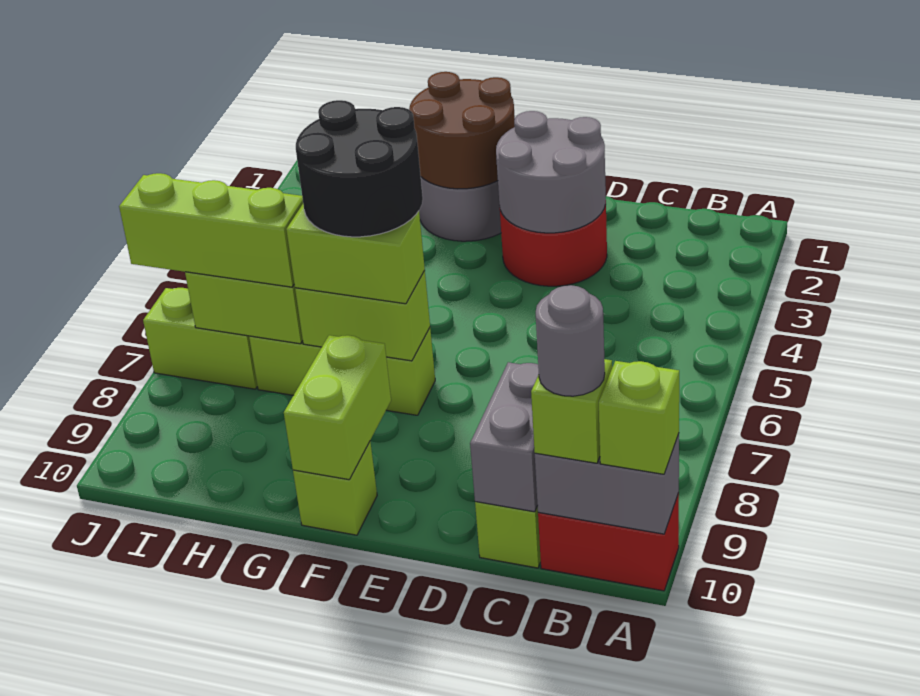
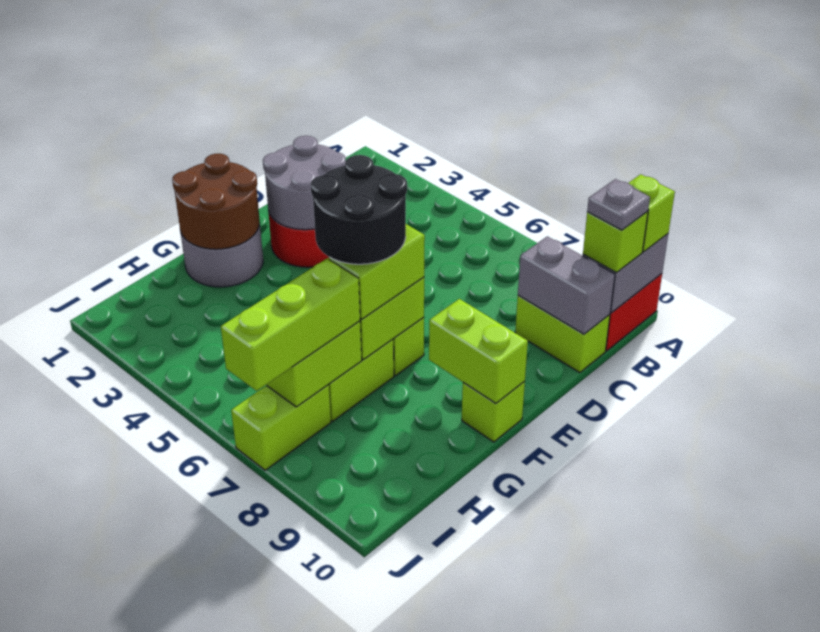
grey 1x1 round brick [536,285,605,396] -> grey 1x1 plate [587,179,650,230]

